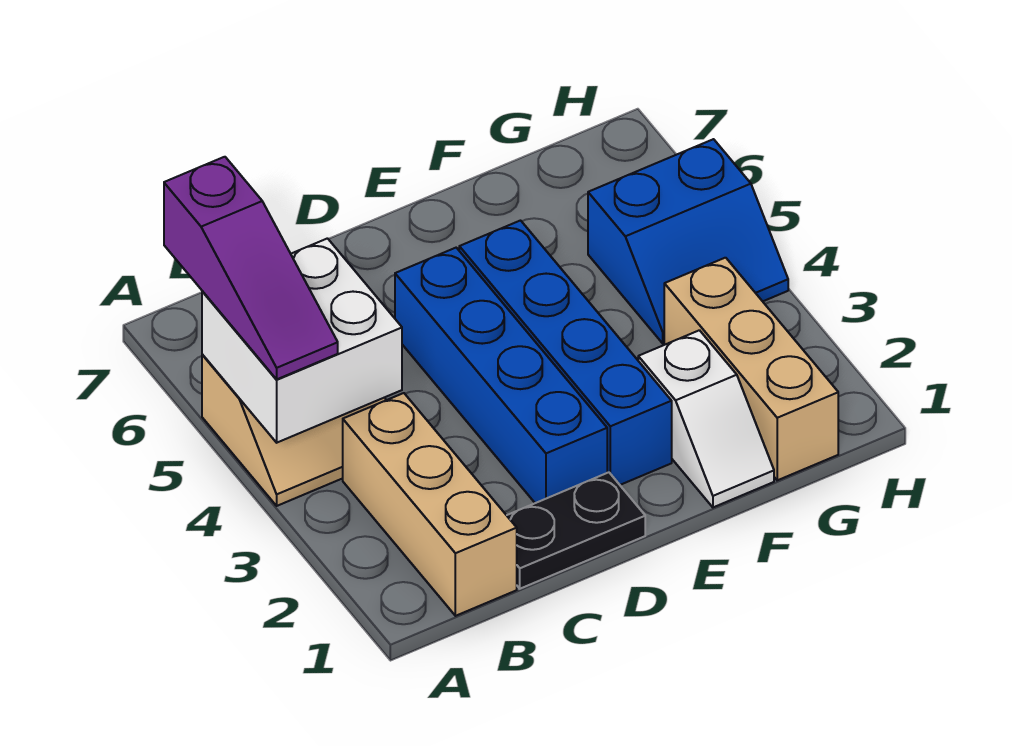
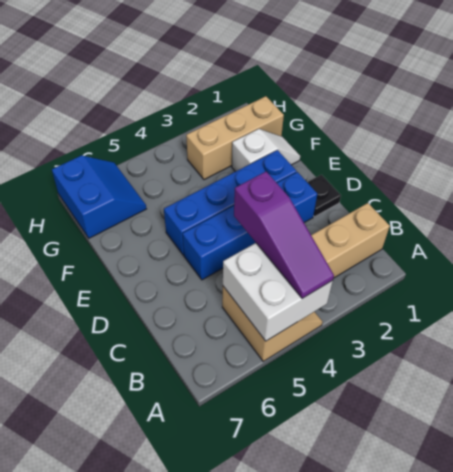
purple 1x3 slope [164,157,338,379] -> purple 1x3 slope turned to [234,172,334,298]
black 1x2 plate [507,472,645,589] -> black 1x1 plate [307,175,341,217]
blue 2x2 slope [588,139,788,343] -> blue 2x2 slope moved to [52,155,146,238]

